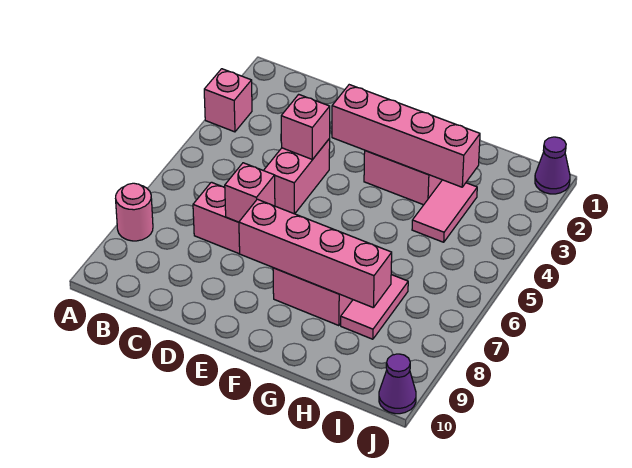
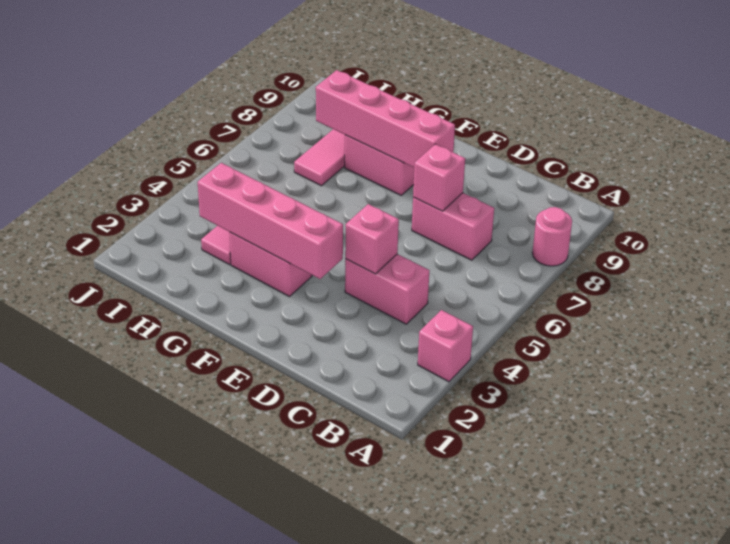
pink 1x2 brick [263,139,330,214] -> pink 1x2 brick turned to [345,254,430,324]
purple 1x1 cone [535,137,570,194] -> none
purple 1x1 cone [379,354,416,414] -> none

